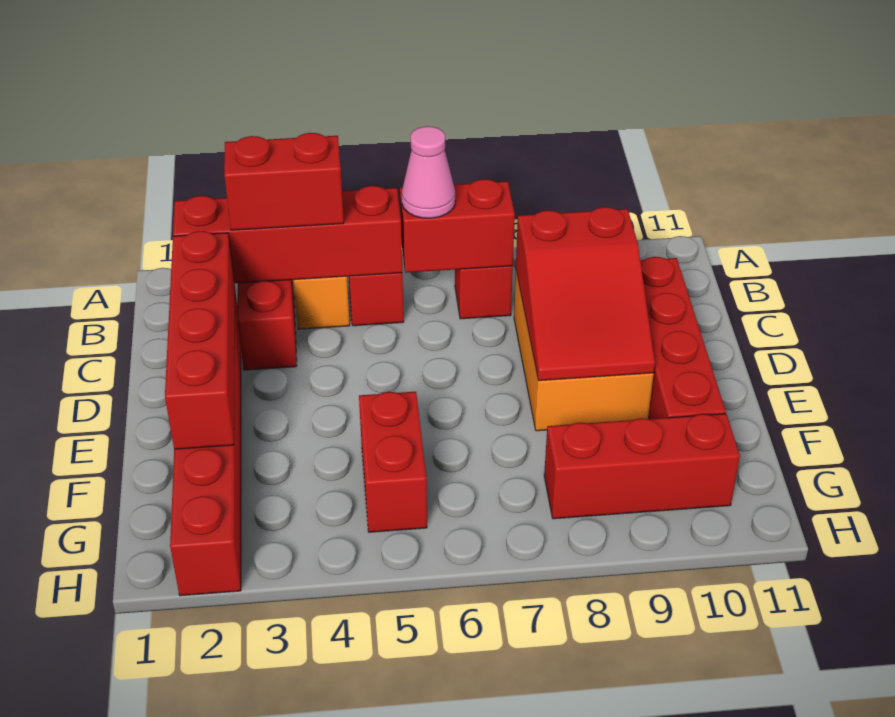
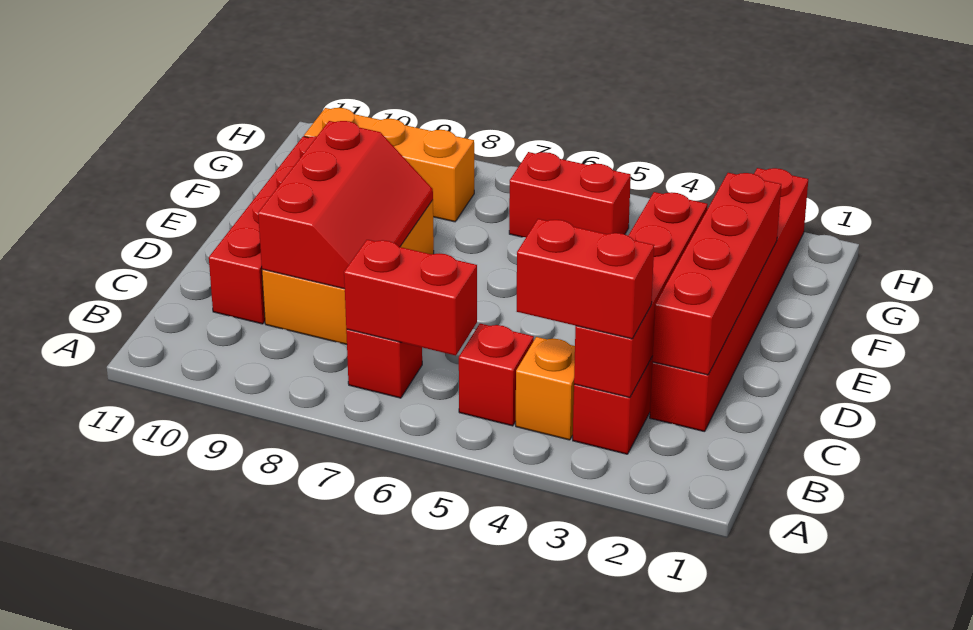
red 1x4 brick [173,186,402,283] -> red 1x4 brick turned to [574,192,708,398]
pink 1x1 cone [402,126,455,218] -> none
red 2x3 slope [516,207,655,381] -> red 2x3 slope turned to [258,121,433,289]
red 1x2 brick [359,392,427,532] -> red 1x2 brick turned to [509,152,631,237]
red 1x3 brick [544,414,740,519] -> orange 1x3 brick [304,108,474,222]

